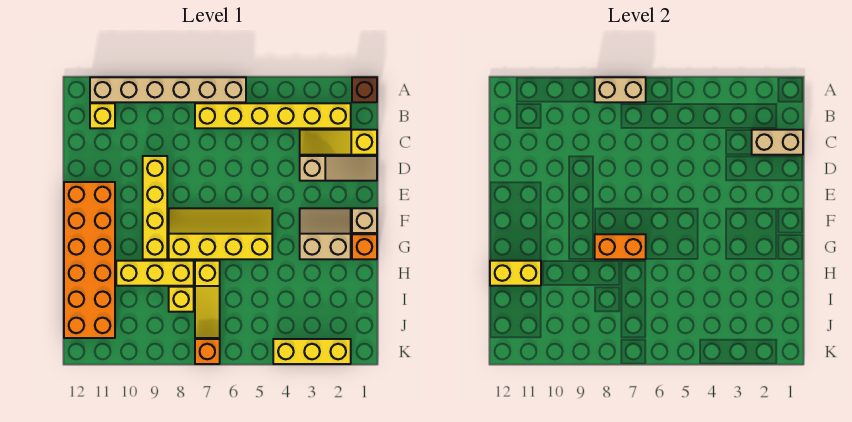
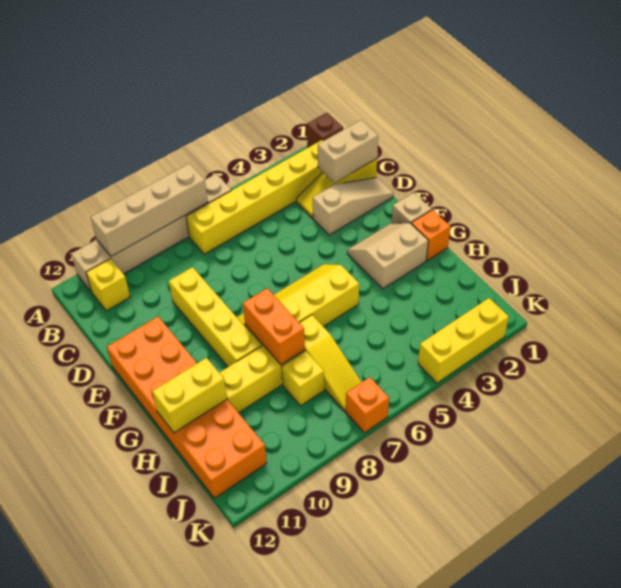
tan 1x2 brick [595,77,646,102] -> tan 1x4 brick [91,163,208,256]
orange 1x2 brick [595,234,646,259] -> orange 1x2 brick turned to [243,288,305,365]

